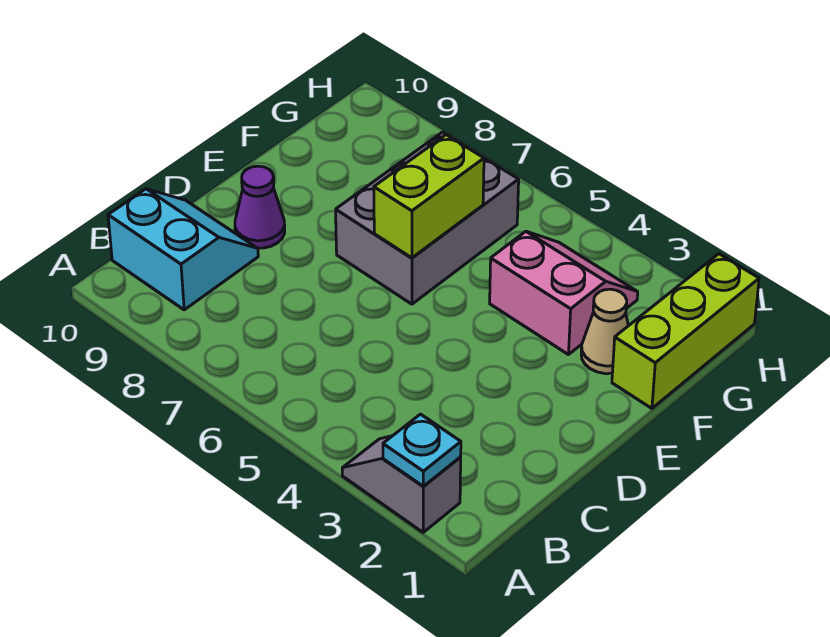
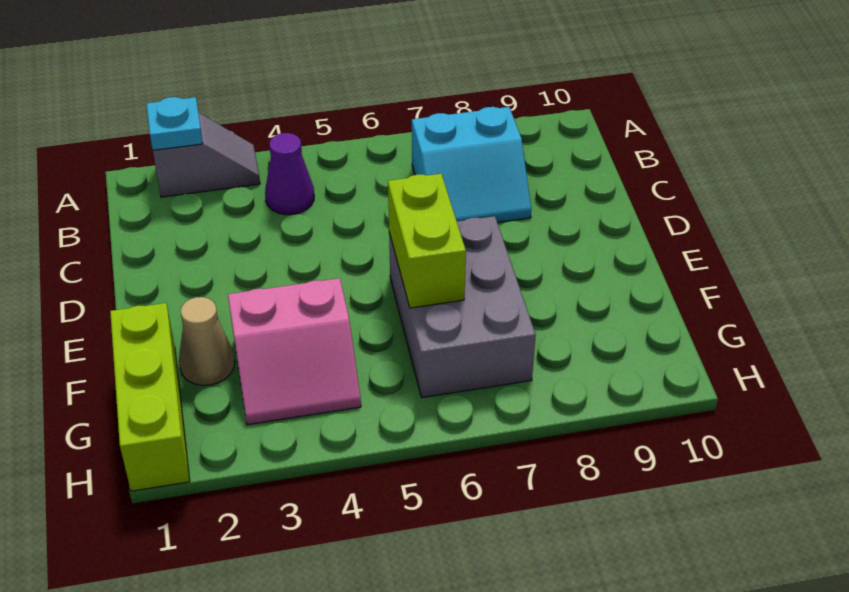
cyan 2x2 slope [108,189,258,310] -> cyan 2x2 slope moved to [412,107,531,223]
purple 1x1 cone [235,166,285,248] -> purple 1x1 cone moved to [265,133,314,215]

